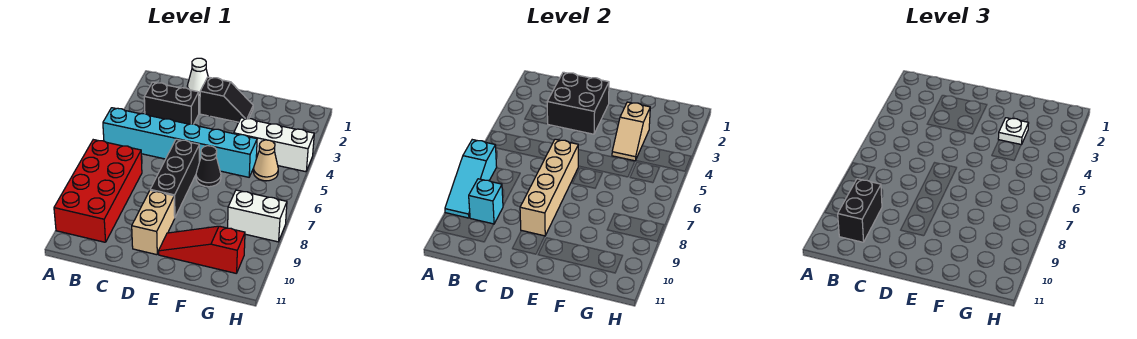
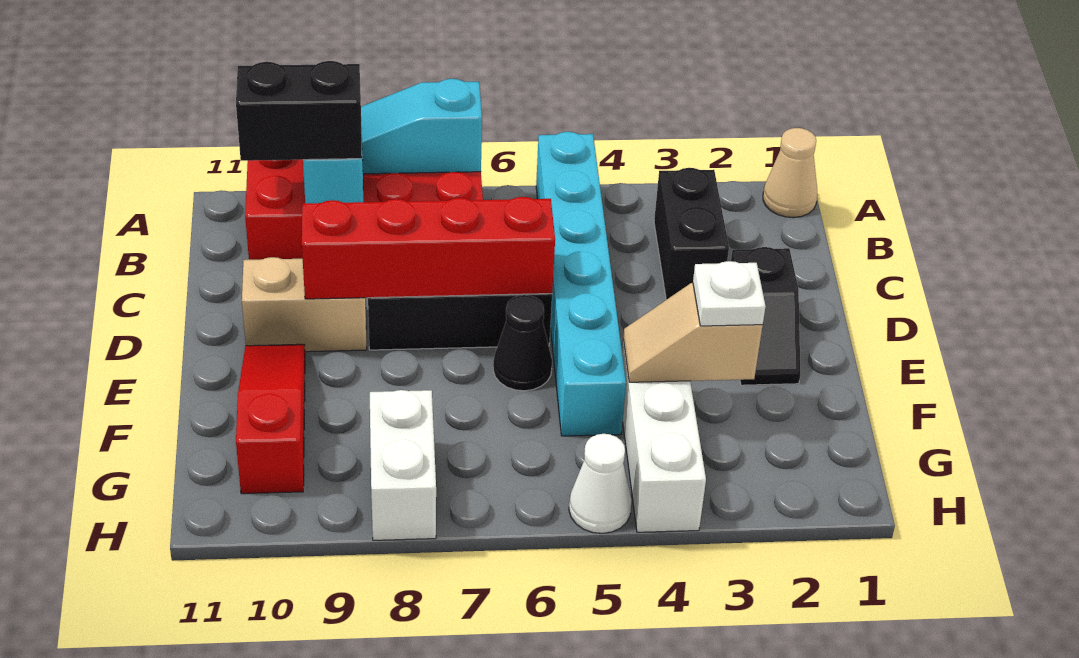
white 1x1 cone [187,58,208,97] -> white 1x1 cone moved to [569,434,632,533]
black 2x2 brick [547,72,609,134] -> none
tan 1x4 brick [520,139,578,236] -> red 1x4 brick [302,197,555,299]
tan 1x1 cone [253,140,278,181] -> tan 1x1 cone moved to [763,128,817,218]

